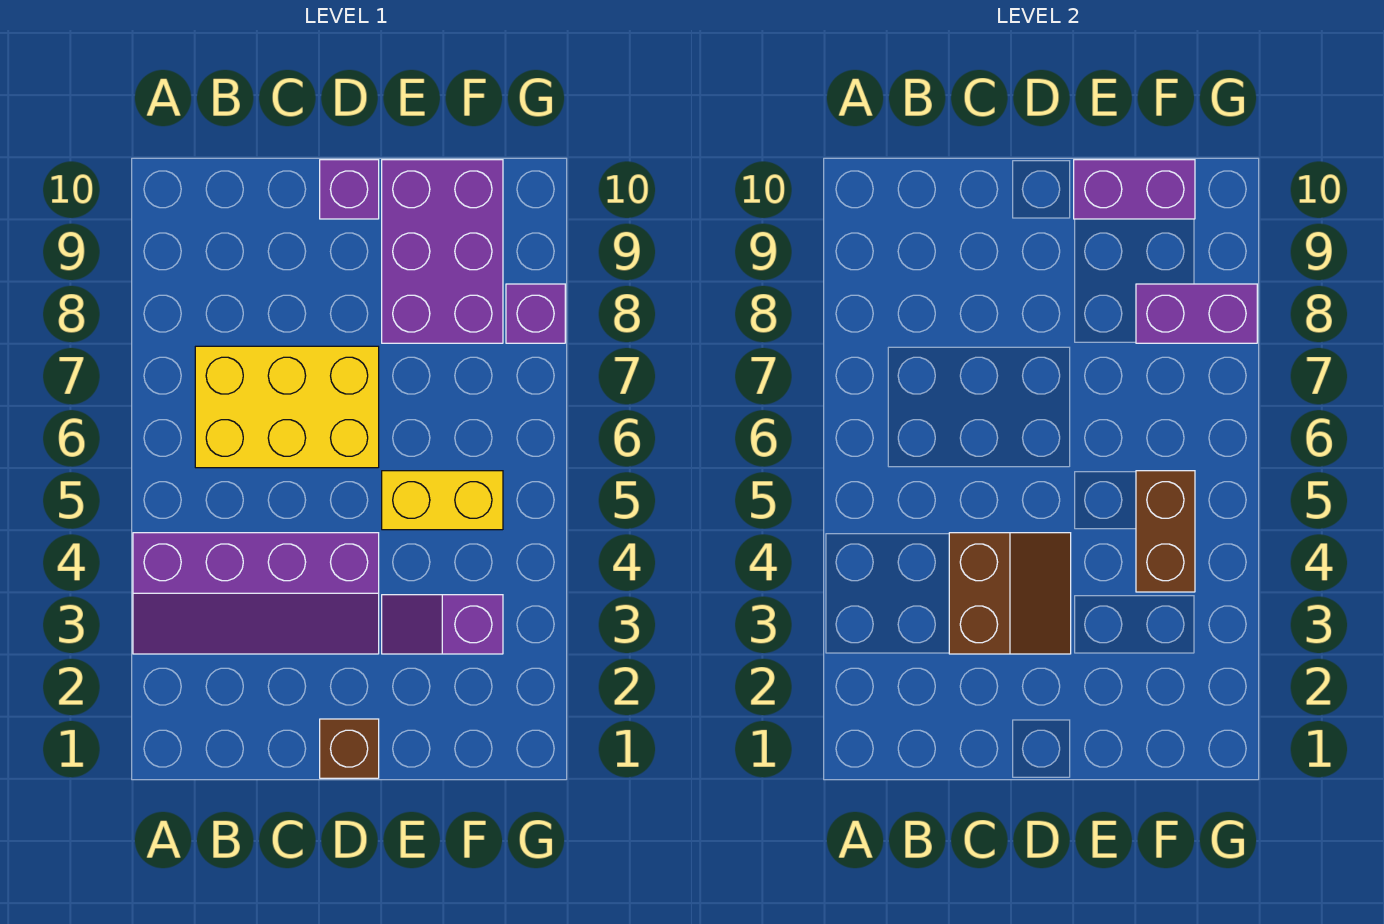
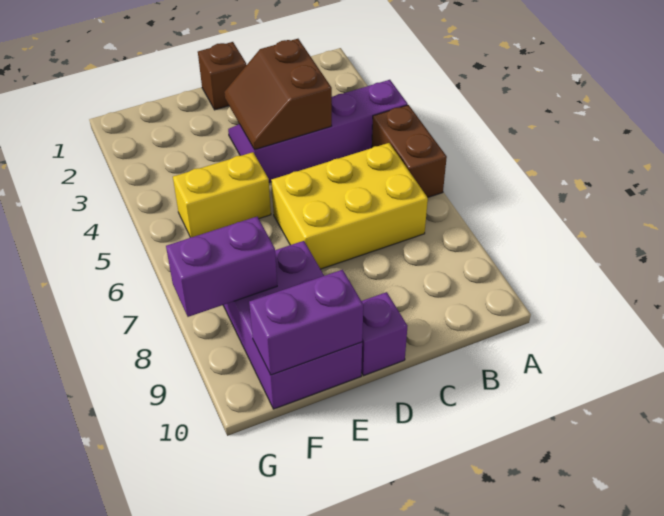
purple 1x2 slope [382,595,503,654] -> none
brown 1x2 brick [1136,471,1195,592] -> brown 1x2 brick moved to [372,105,447,197]
purple 1x1 brick [506,284,565,343] -> none

